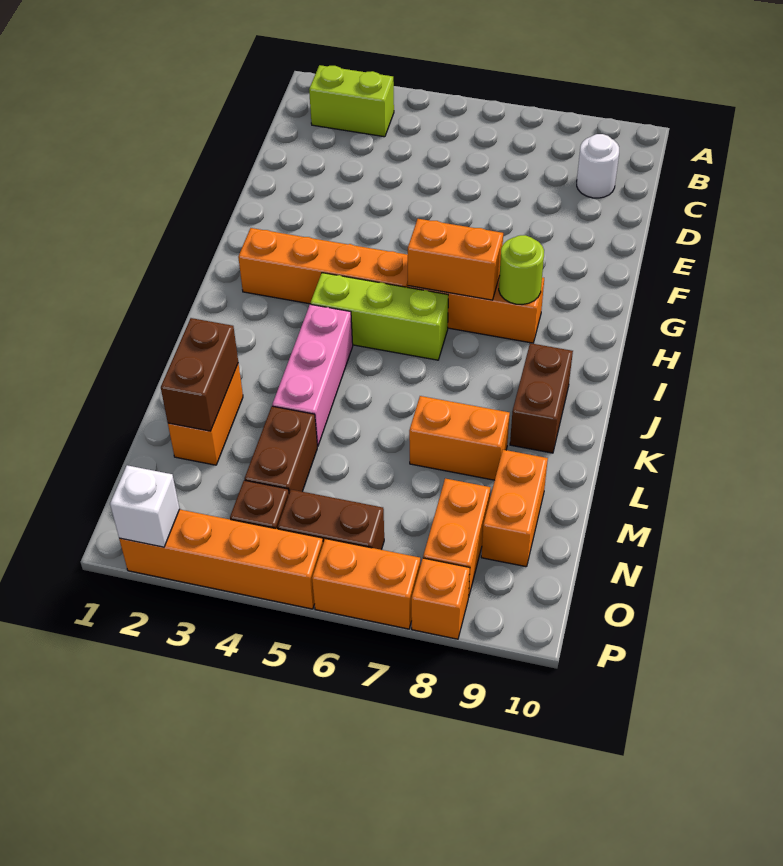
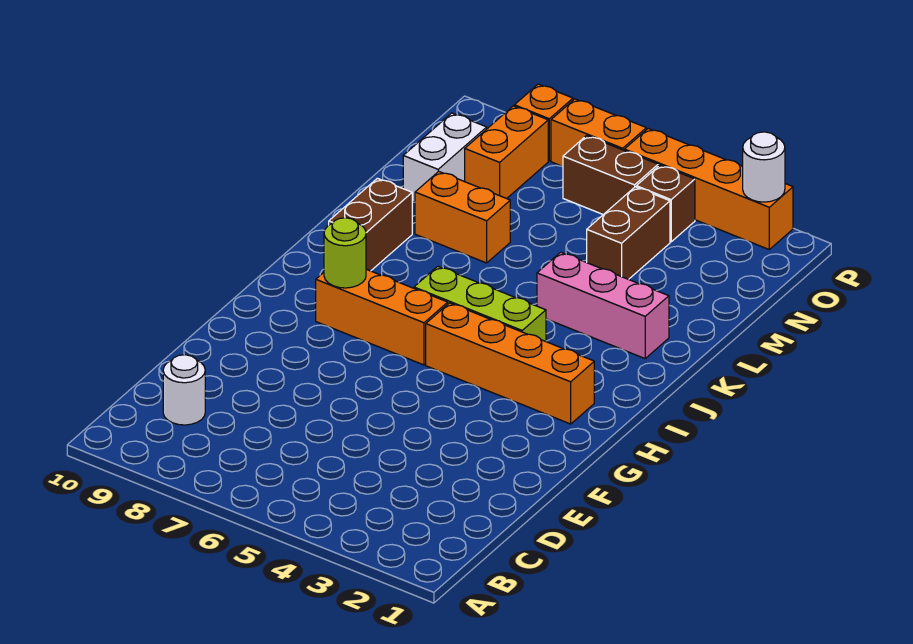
lime 1x2 brick [309,65,394,137] -> none
orange 1x2 brick [408,219,503,300] -> none
pink 1x3 brick [272,304,353,446] -> pink 1x3 brick turned to [537,252,669,359]
orange 1x2 brick [168,363,243,465] -> none
brown 1x2 brick [161,318,238,431] -> none
orange 1x2 brick [481,450,548,567] -> white 1x2 brick [403,113,487,202]
white 1x1 brick [110,465,179,547] -> white 1x1 round brick [743,132,785,202]

